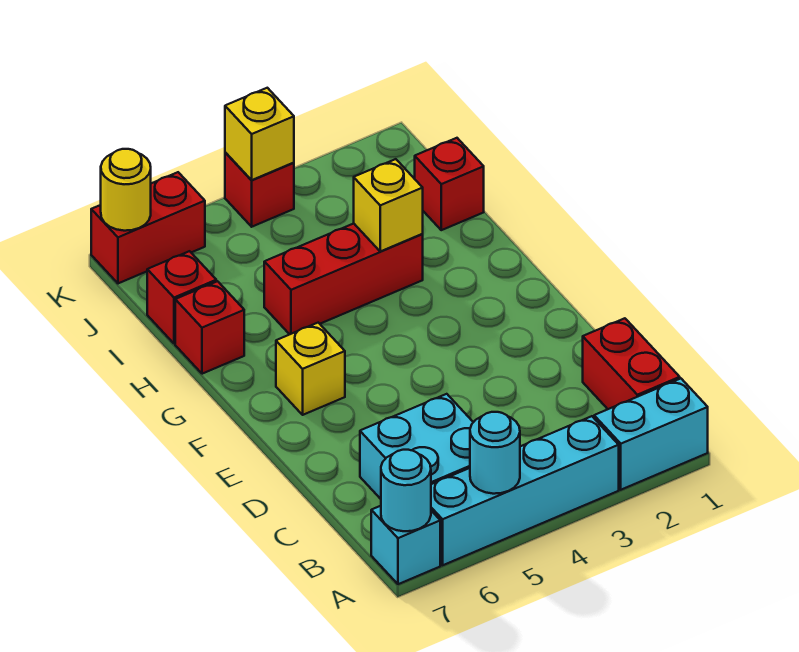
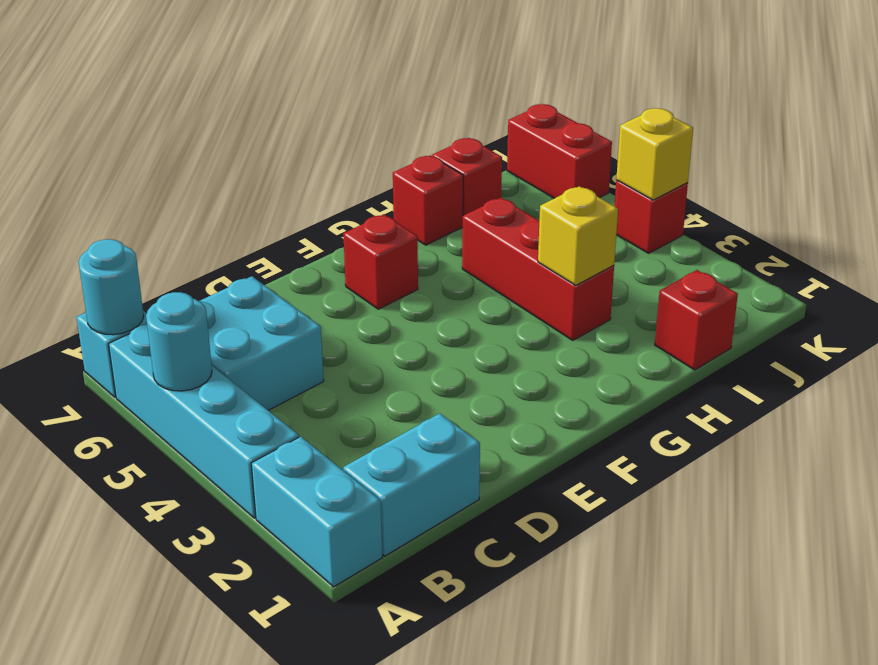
red 1x2 brick [583,318,680,409] -> cyan 1x2 brick [343,413,480,556]
yellow 1x1 brick [276,323,345,415] -> red 1x1 brick [343,214,418,309]
yellow 1x1 round brick [101,149,151,231] -> none

